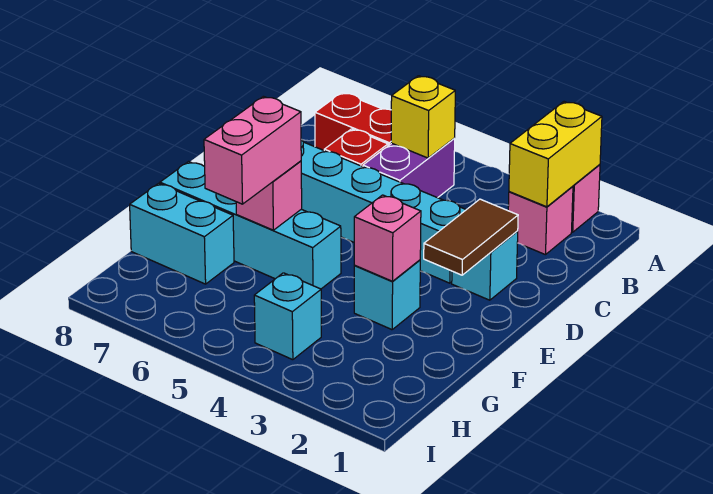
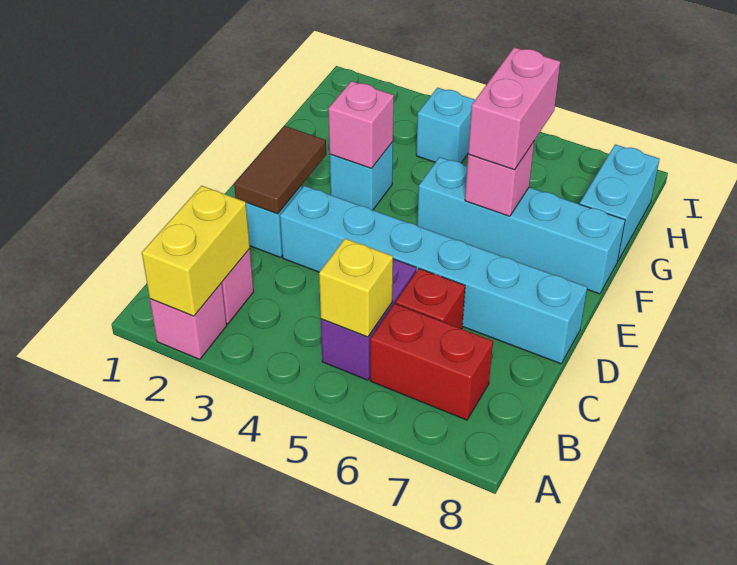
cyan 1x2 brick [130,183,234,284] -> cyan 1x2 brick turned to [580,144,659,260]

